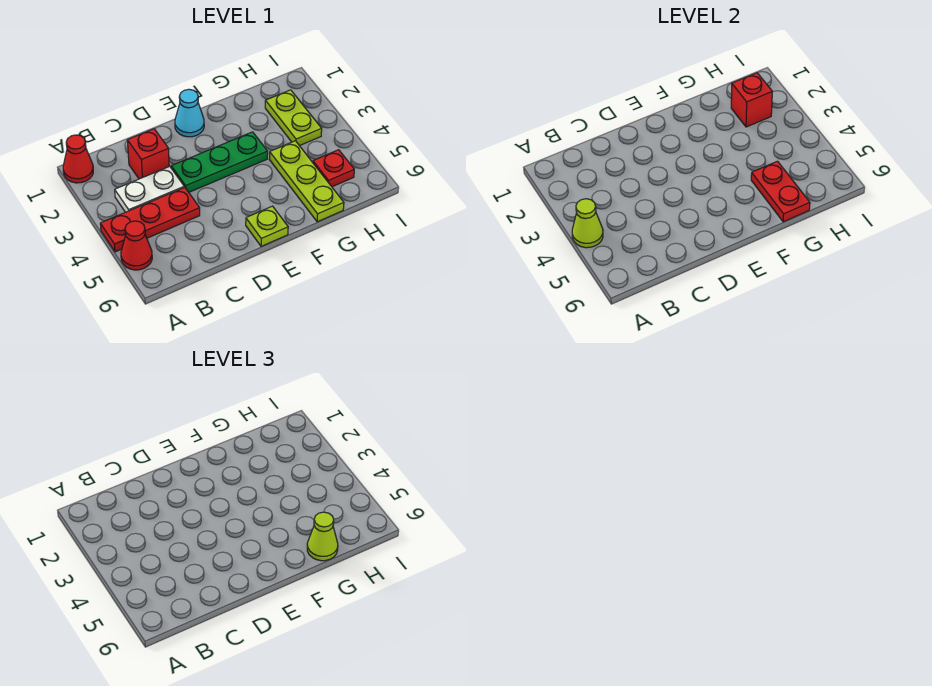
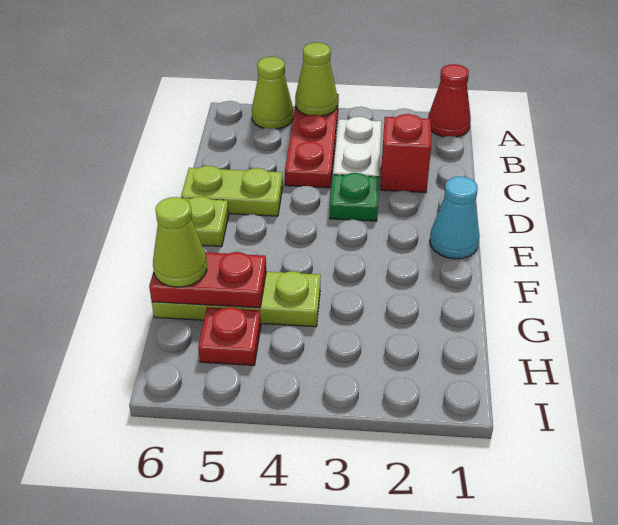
red 1x1 cone [121,221,152,270] -> lime 1x1 cone [252,57,293,129]
green 1x3 plate [171,132,268,192] -> green 1x1 plate [330,173,379,221]
lime 1x2 plate [265,90,322,146] -> lime 1x2 plate moved to [181,166,283,216]
red 1x1 brick [731,73,772,127] -> none

